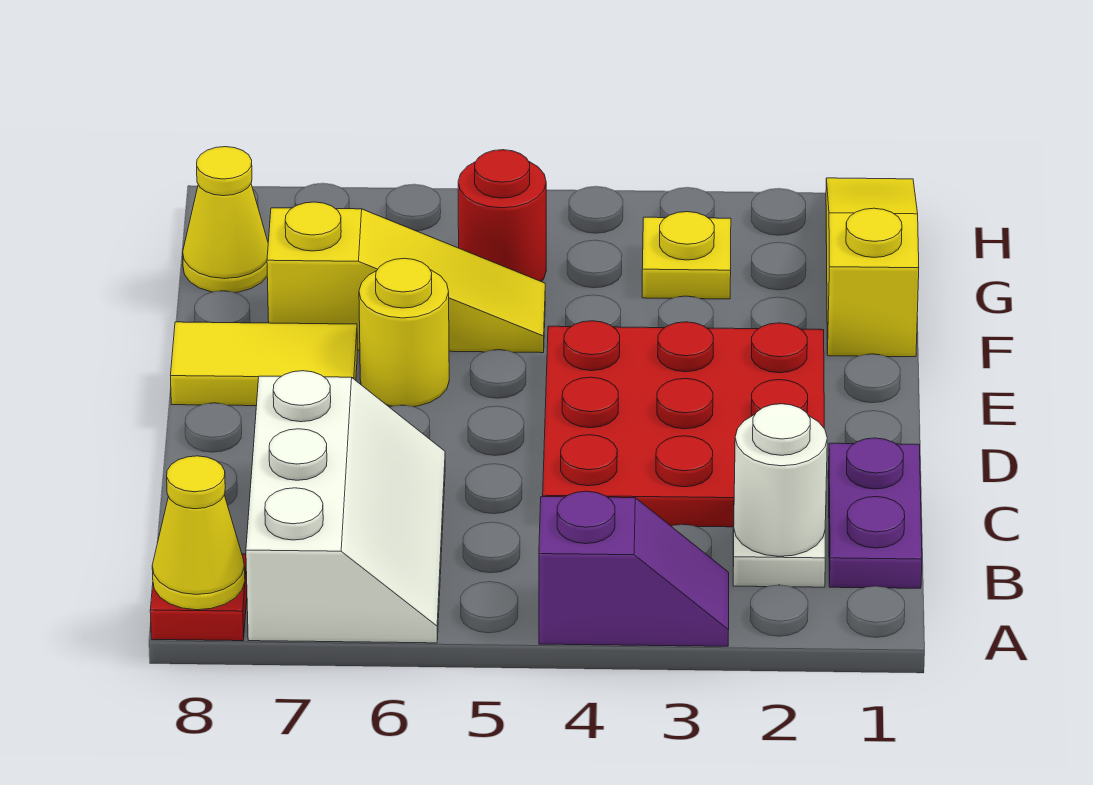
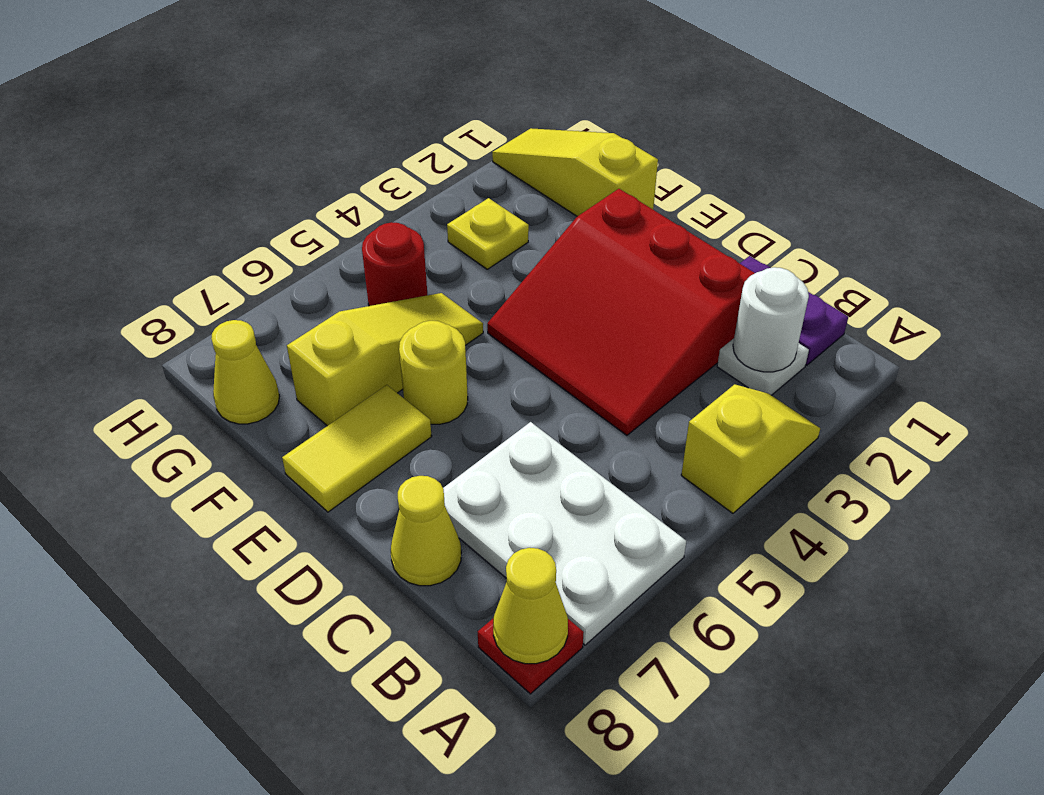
purple 1x2 slope [539,491,729,646] -> yellow 1x2 slope [681,384,820,513]
white 2x3 slope [246,371,445,643] -> white 2x3 plate [443,422,686,645]
red 3x3 plate [543,321,824,527] -> red 3x3 slope [487,189,755,435]
none -> yellow 1x1 cone [391,476,461,586]

